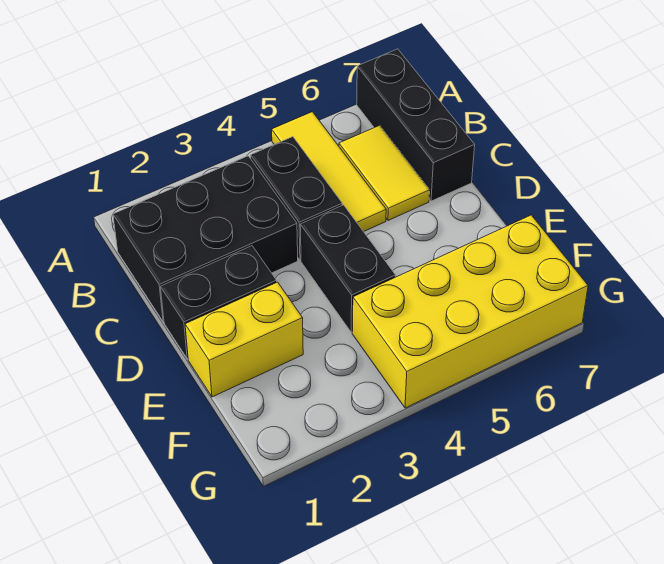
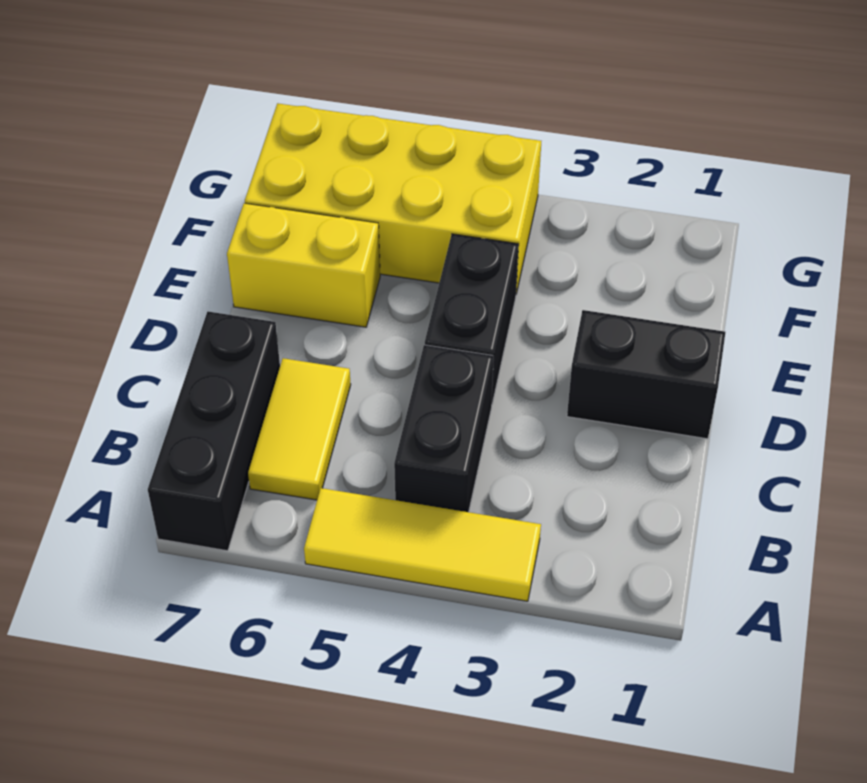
yellow 1x3 tile [272,112,386,232] -> yellow 1x3 tile turned to [304,488,541,601]
black 2x3 brick [113,156,298,322] -> none
yellow 1x2 brick [185,282,303,397] -> yellow 1x2 brick moved to [227,203,380,327]

